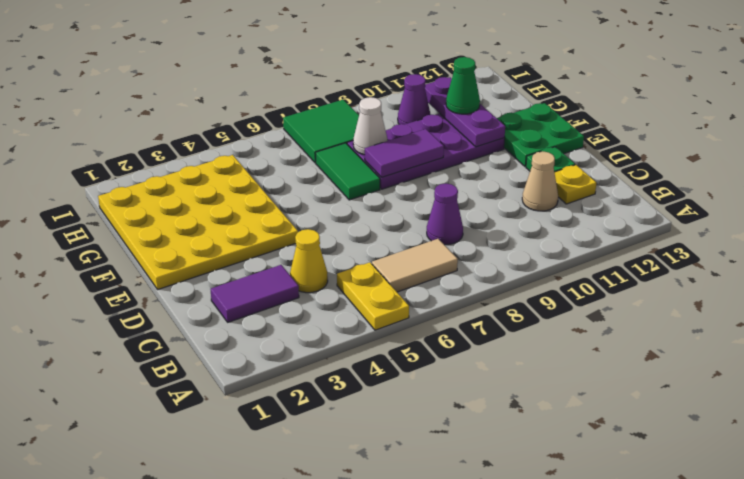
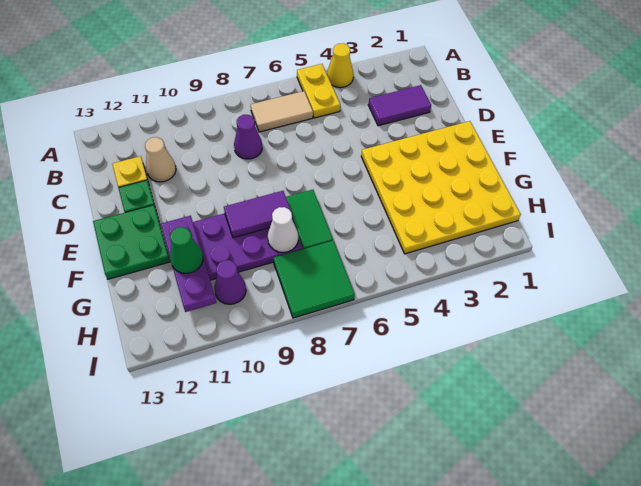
yellow 1x1 cone [290,229,328,293] -> yellow 1x1 cone moved to [327,43,354,88]

